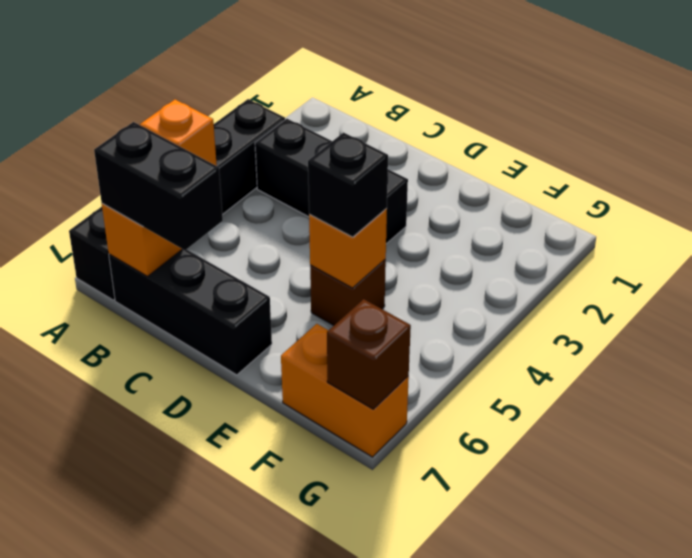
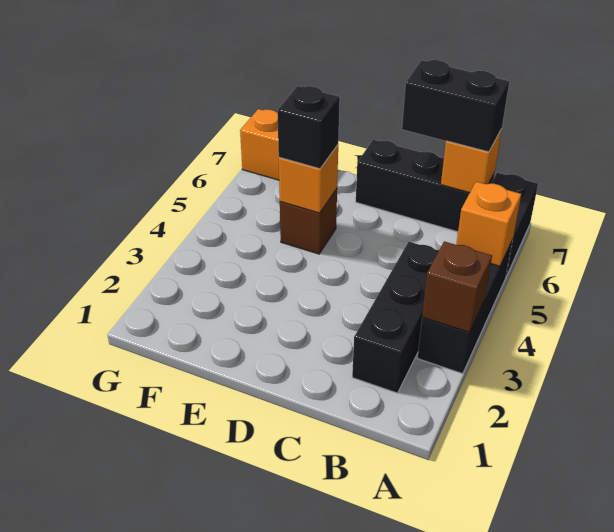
black 1x3 brick [255,119,408,244] -> black 1x3 brick turned to [352,242,439,393]
brown 1x1 brick [327,299,411,409] -> brown 1x1 brick moved to [422,241,492,332]

